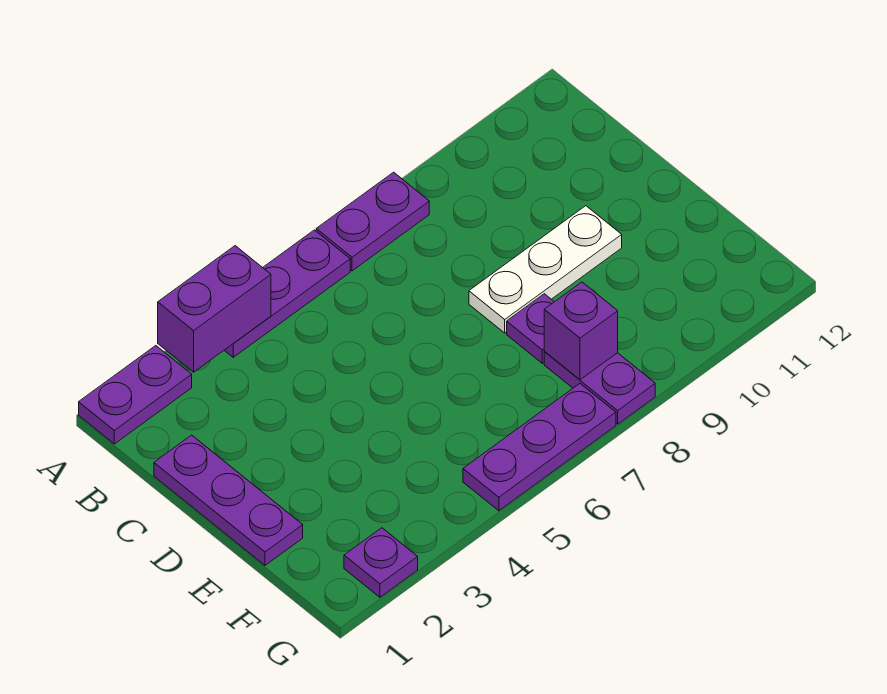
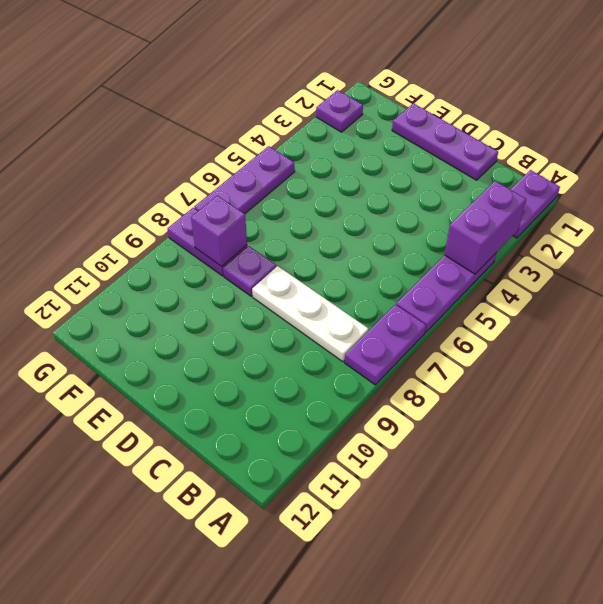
white 1x3 plate [469,206,622,333] -> white 1x3 plate turned to [252,266,368,362]

